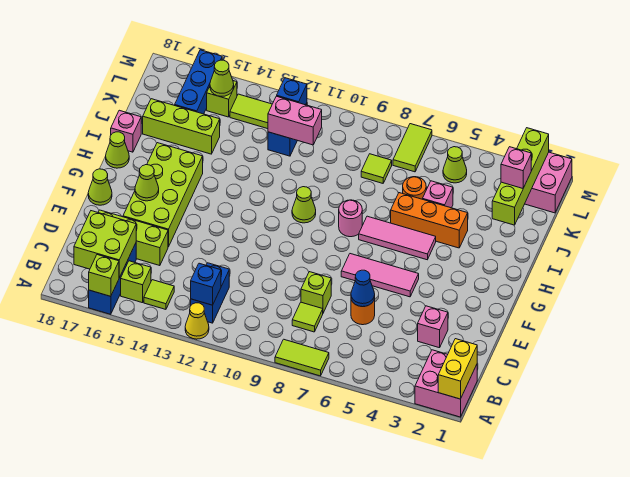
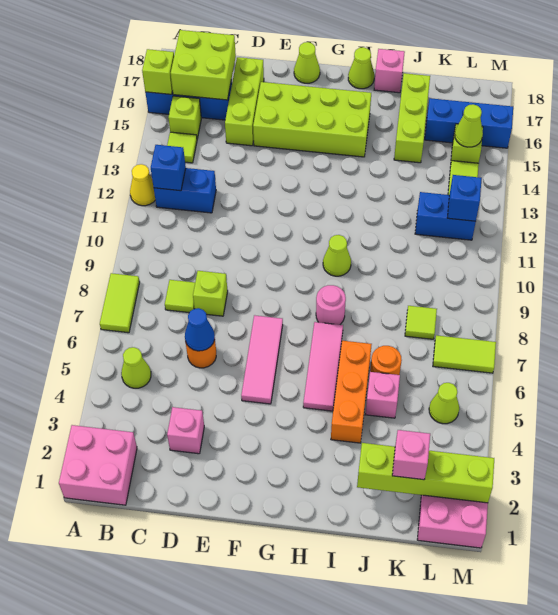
yellow 1x2 brick [438,339,477,399] -> none
lime 1x1 cone [135,165,159,201] -> lime 1x1 cone moved to [121,347,151,388]
pink 1x2 brick [268,96,322,145] -> none

